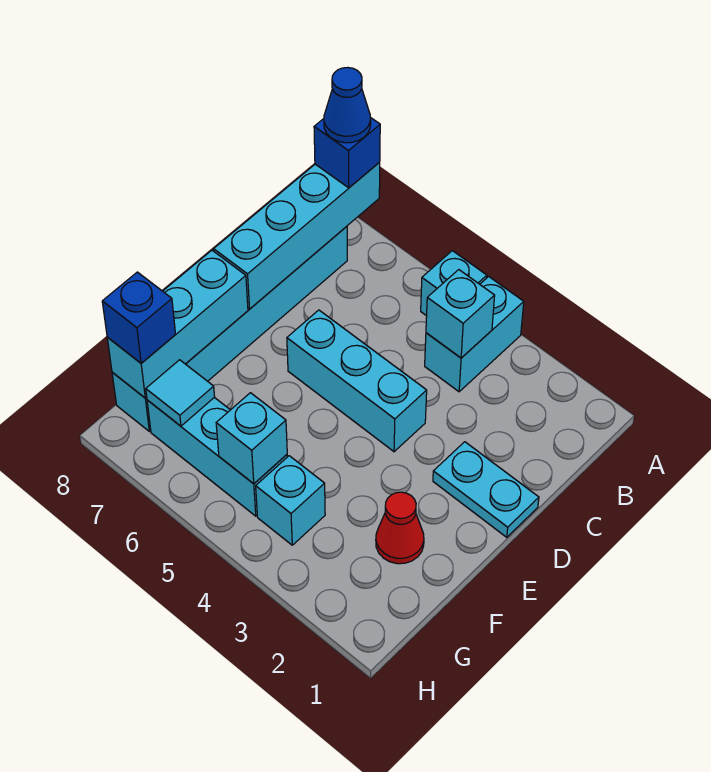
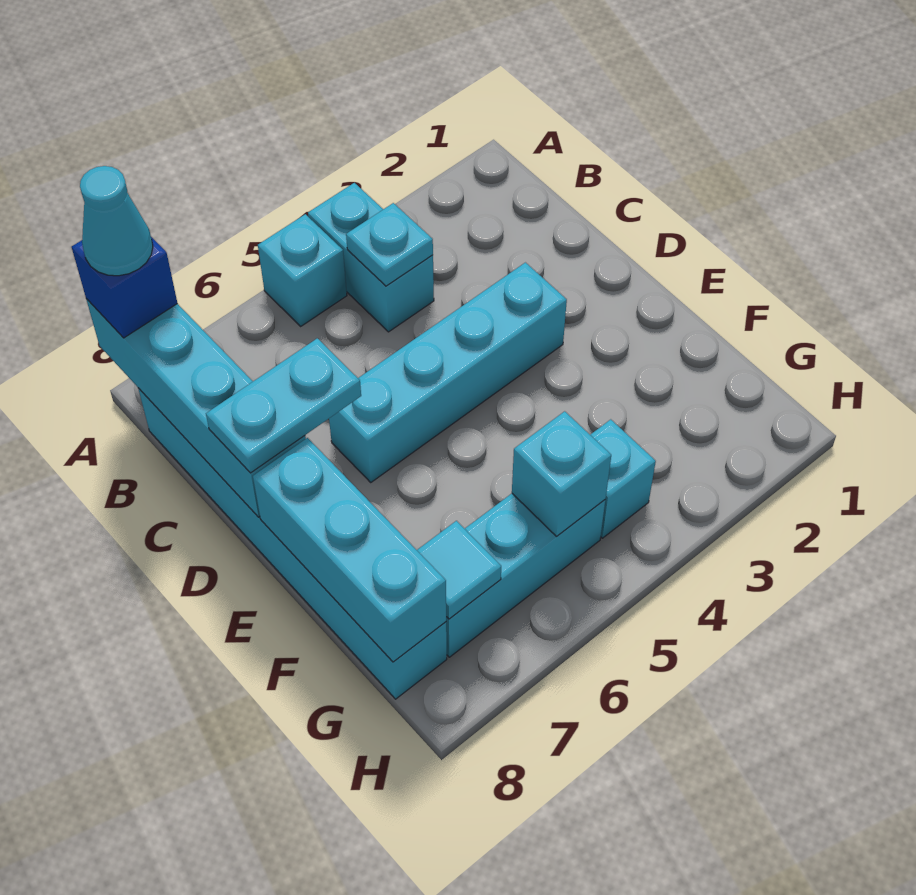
blue 1x1 cone [324,67,371,143] -> cyan 1x1 cone [80,166,153,276]
cyan 1x1 brick [426,270,495,358] -> cyan 1x1 plate [346,203,433,286]
cyan 1x2 plate [433,442,539,537] -> cyan 1x2 plate moved to [206,338,361,473]
cyan 1x3 brick [287,310,427,452] -> cyan 1x4 brick [329,263,567,482]
red 1x1 cone [376,492,424,564] -> none
blue 1x1 brick [102,272,175,363] -> none

